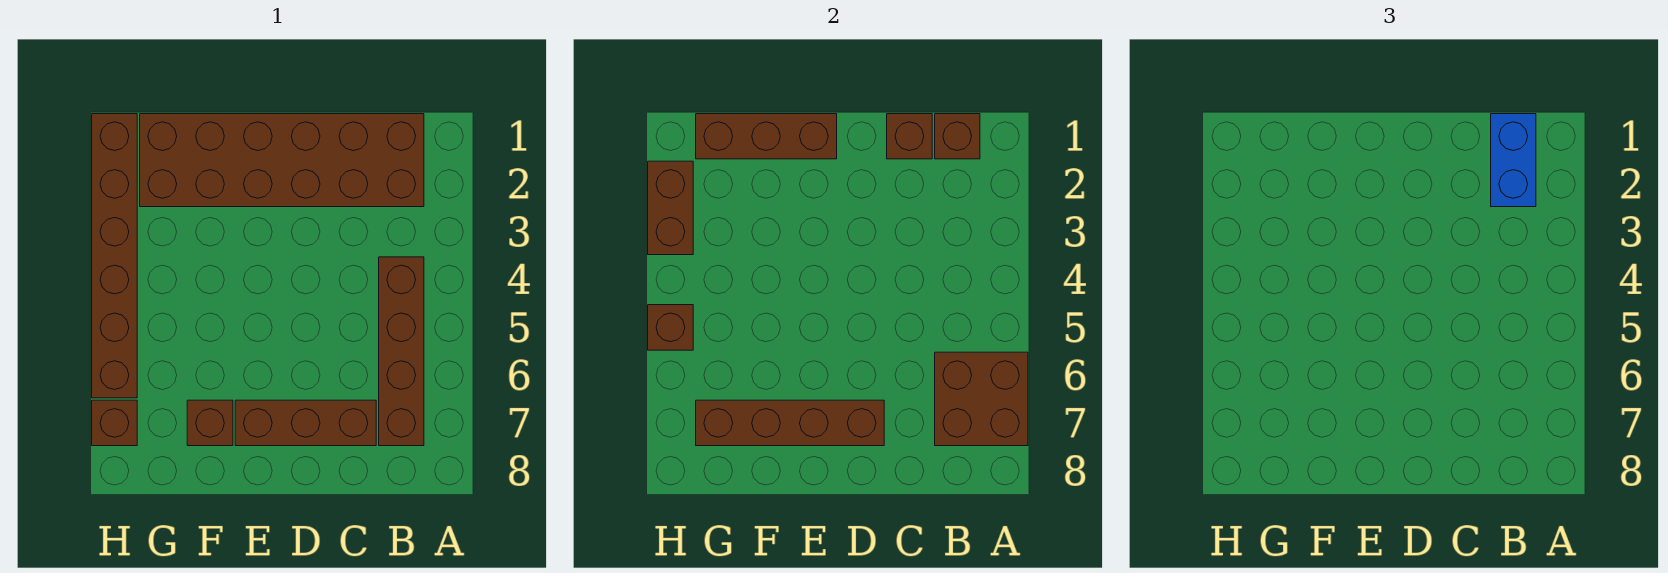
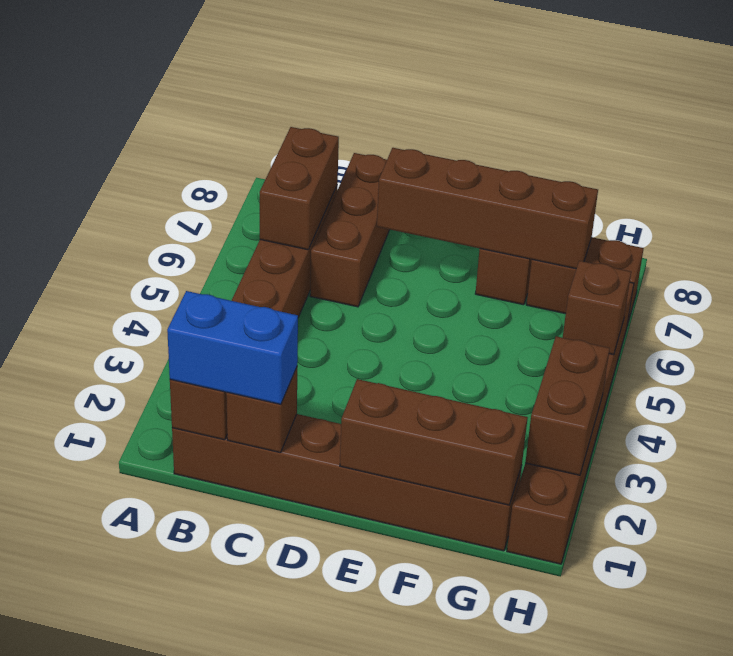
brown 2x2 brick [935,352,1028,446] -> brown 1x2 brick [260,127,339,250]
brown 2x6 brick [140,114,424,207] -> brown 1x6 brick [172,414,522,551]
blue 1x2 brick [1491,114,1536,207] -> blue 1x2 brick turned to [167,291,298,404]
brown 1x3 brick [235,400,376,446] -> brown 1x3 brick turned to [310,153,390,307]
brown 1x1 brick [92,400,137,446] -> brown 1x2 brick [526,237,644,325]

